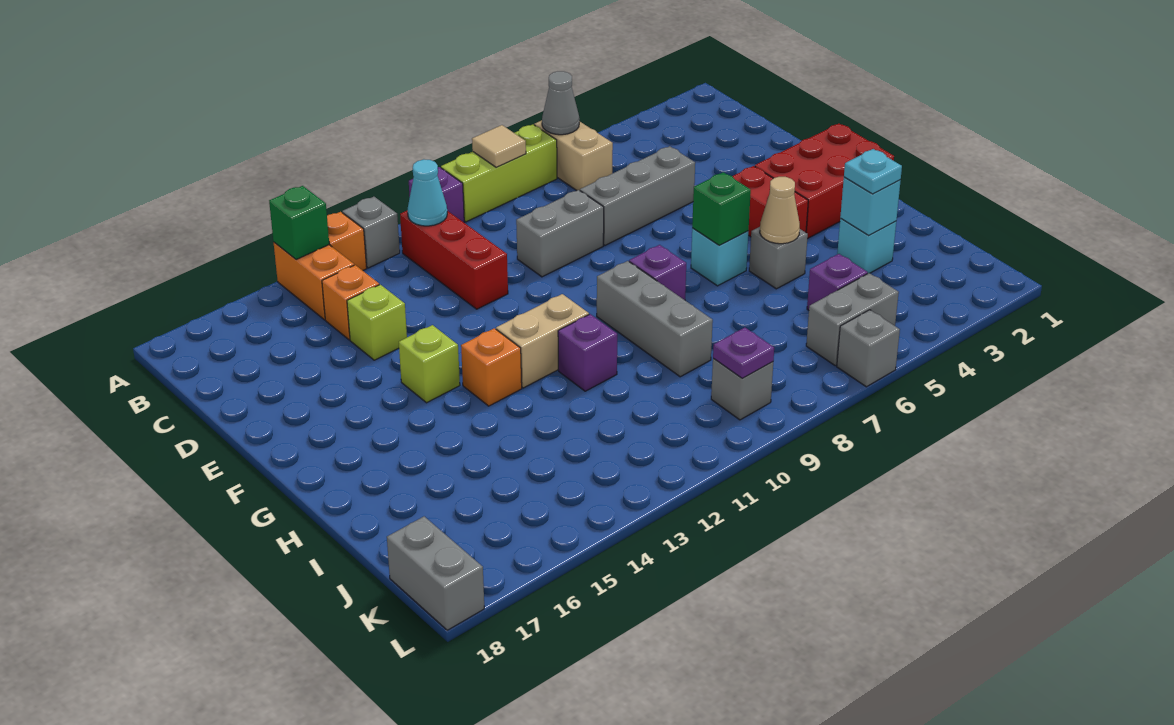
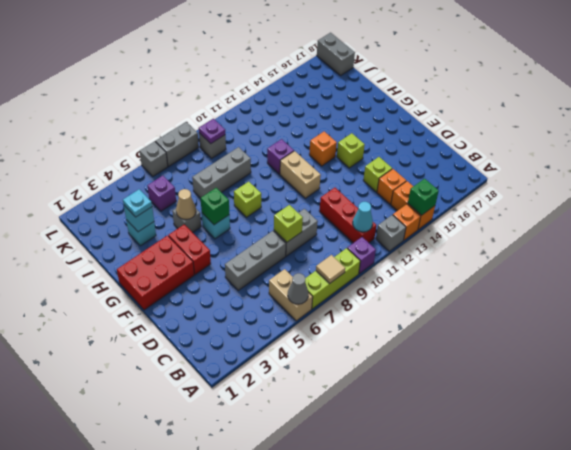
none -> lime 1x1 brick [274,205,303,242]
purple 1x1 brick [629,245,686,300] -> lime 1x1 brick [234,182,261,217]
grey 1x3 brick [597,261,713,377] -> grey 1x3 brick turned to [192,147,251,198]
tan 1x2 brick [496,294,589,388] -> tan 1x2 brick turned to [280,151,321,198]
grey 1x2 brick [806,273,899,366] -> grey 1x2 brick moved to [156,122,199,166]

